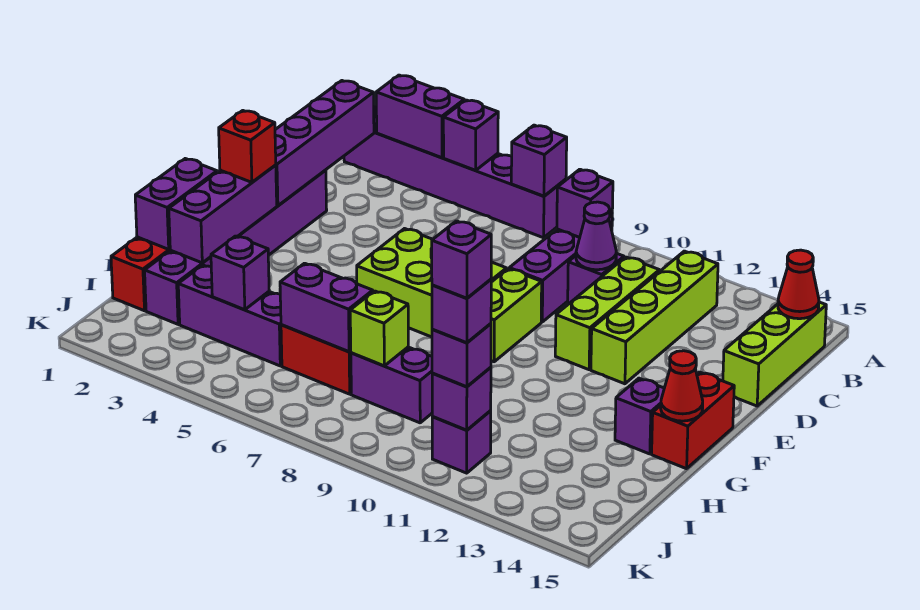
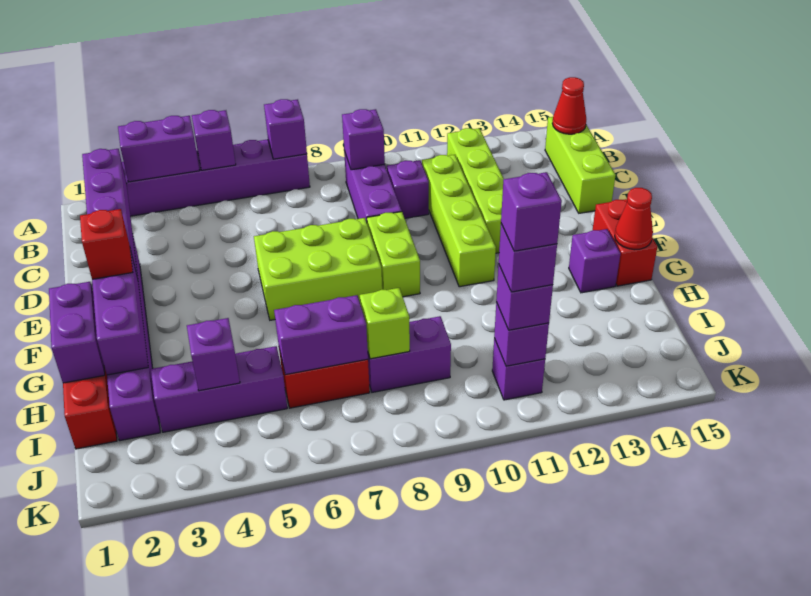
purple 1x1 cone [576,202,616,270] -> none
lime 1x3 brick [555,257,659,370] -> lime 1x4 brick [422,155,496,287]

